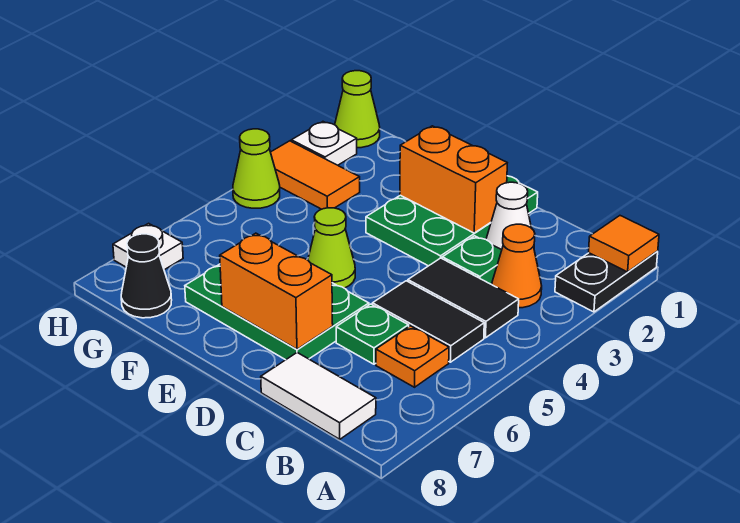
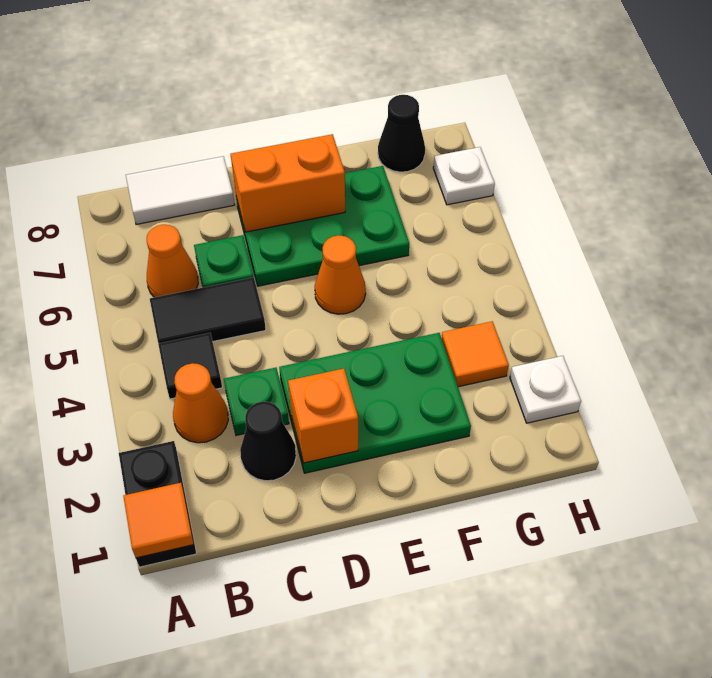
black 1x2 tile [408,258,519,338] -> black 1x1 tile [158,333,222,399]
orange 1x1 plate [376,326,449,387] -> orange 1x1 cone [147,225,198,297]
white 1x1 cone [486,182,531,250] -> black 1x1 cone [240,401,296,481]
green 2x3 plate [366,176,538,266] -> green 2x3 plate turned to [279,333,471,473]
orange 1x2 brick [400,126,507,233] -> orange 1x1 brick [288,369,358,463]
lime 1x1 cone [308,208,355,288] -> orange 1x1 cone [315,235,366,314]
orange 1x2 tile [271,141,360,209] -> orange 1x1 tile [441,321,509,387]
lime 1x1 cone [335,71,380,148] -> none
lime 1x1 cone [233,129,280,208] -> none

